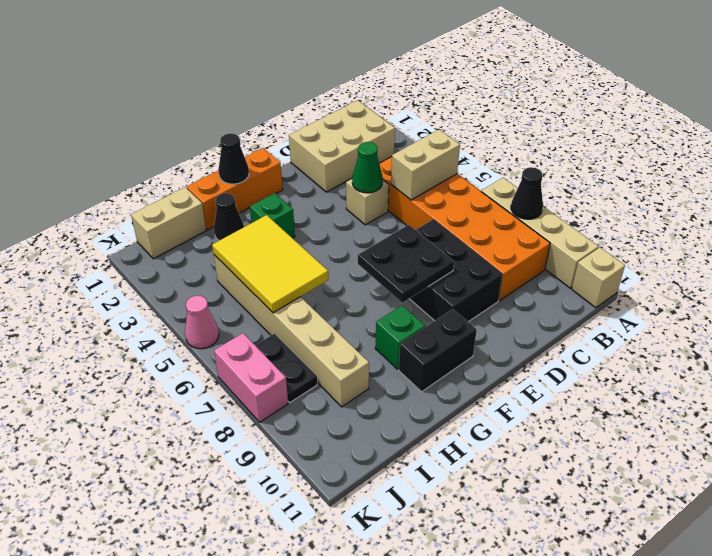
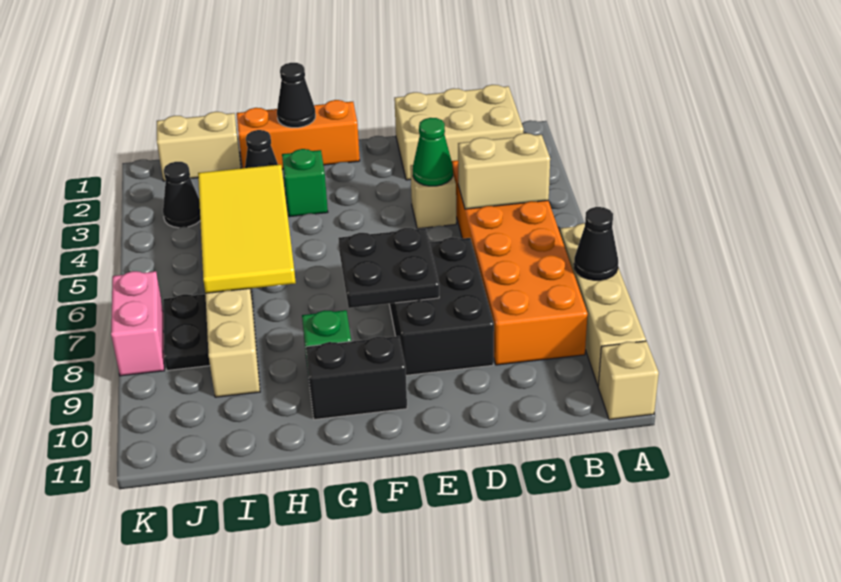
yellow 2x3 tile [212,215,328,313] -> yellow 2x4 tile [198,165,296,293]
none -> black 1x1 cone [163,162,200,228]
pink 1x1 cone [185,296,219,349] -> none

